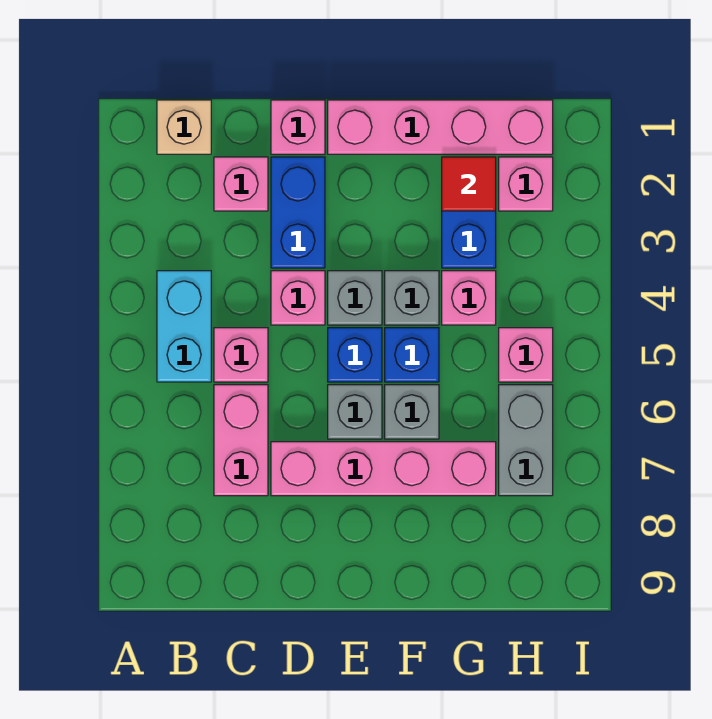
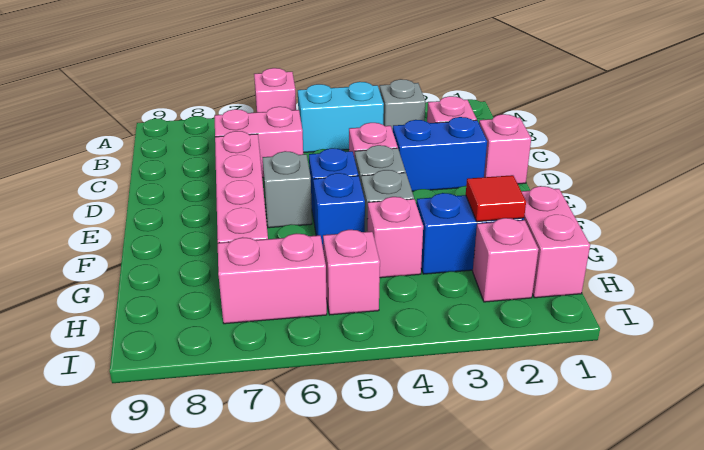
tan 1x1 brick [157,100,211,154] -> none
pink 1x1 brick [214,328,268,382] -> pink 1x1 brick moved to [254,68,296,112]
pink 1x4 brick [328,100,553,154] -> pink 1x2 brick [521,186,590,298]
grey 1x1 brick [385,385,439,439] -> grey 1x1 brick moved to [380,79,426,131]
grey 1x2 brick [499,385,553,496] -> pink 1x2 brick [218,233,327,324]

